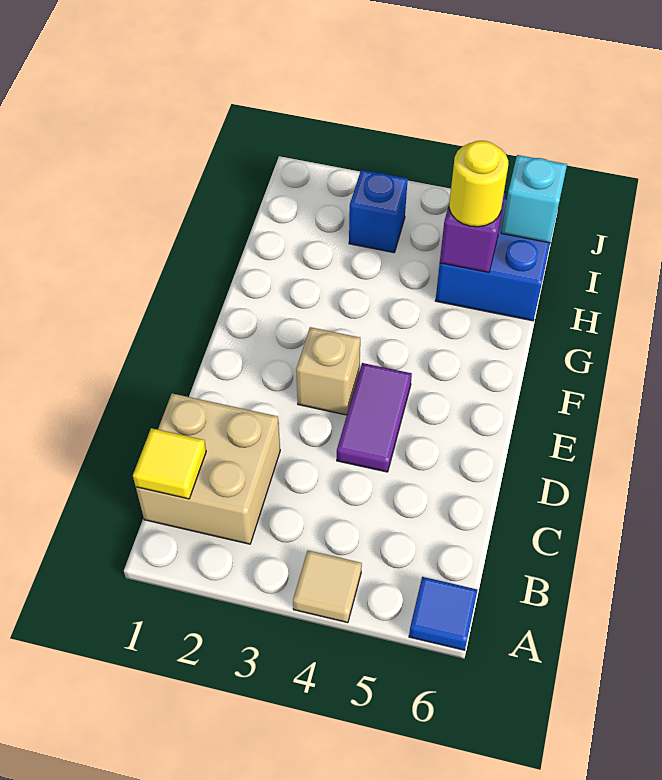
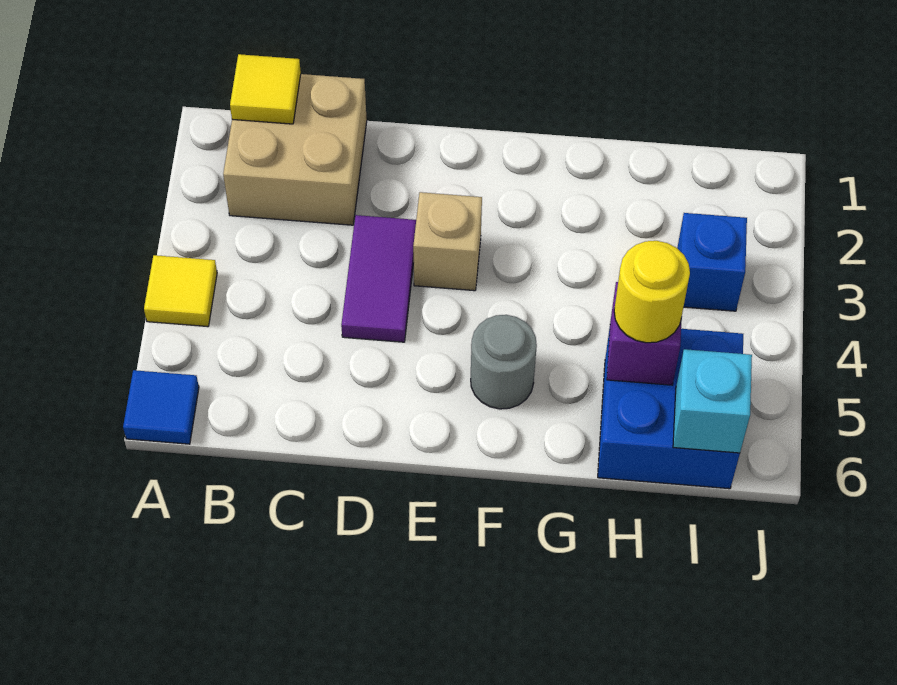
tan 1x1 tile [293,551,362,623] -> yellow 1x1 tile [144,255,217,327]
purple 1x2 tile [337,363,412,472] -> purple 1x2 tile turned to [341,215,416,342]
none -> grey 1x1 round brick [471,315,537,409]

